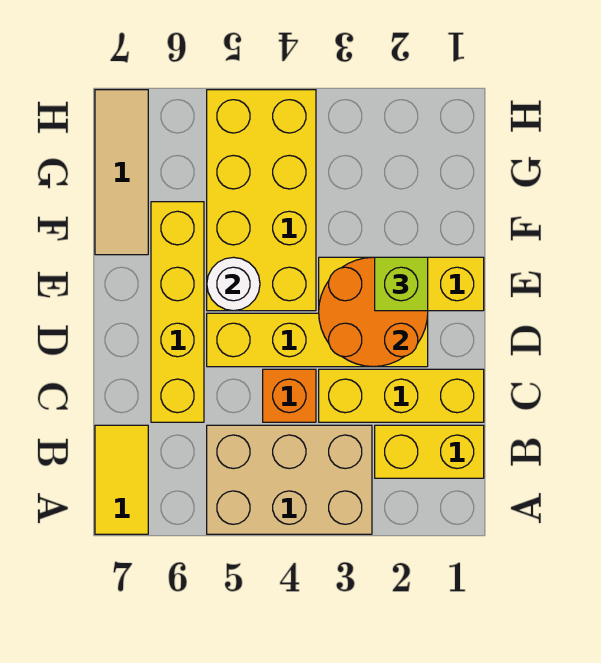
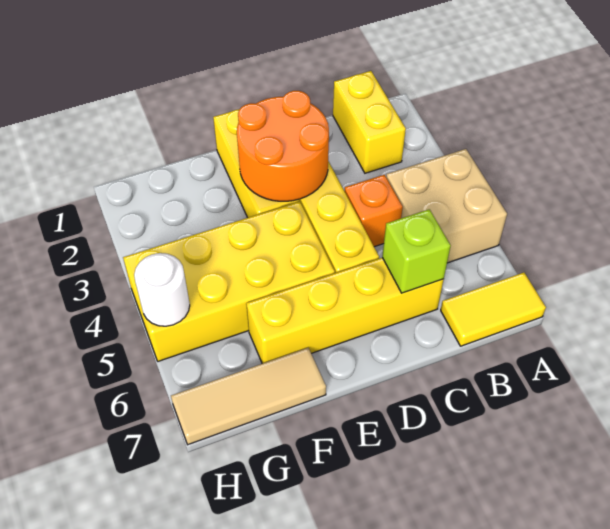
tan 2x3 brick [207,425,372,534] -> tan 2x2 brick [386,149,507,263]
yellow 1x3 brick [319,369,484,422] -> none
lime 1x1 brick [375,257,428,311] -> lime 1x1 brick moved to [382,209,451,293]
white 1x1 round brick [207,257,260,311] -> white 1x1 round brick moved to [134,253,190,326]

